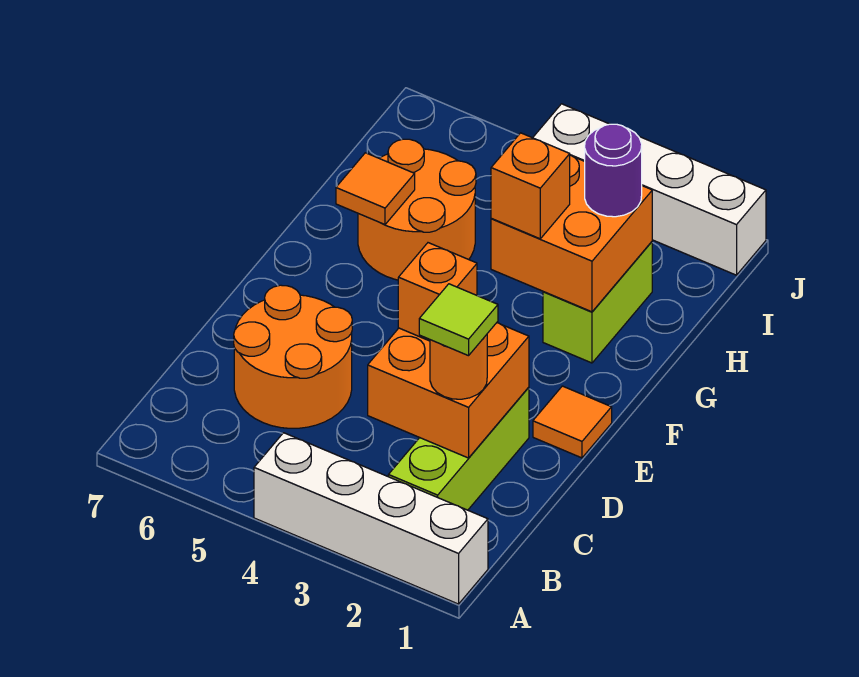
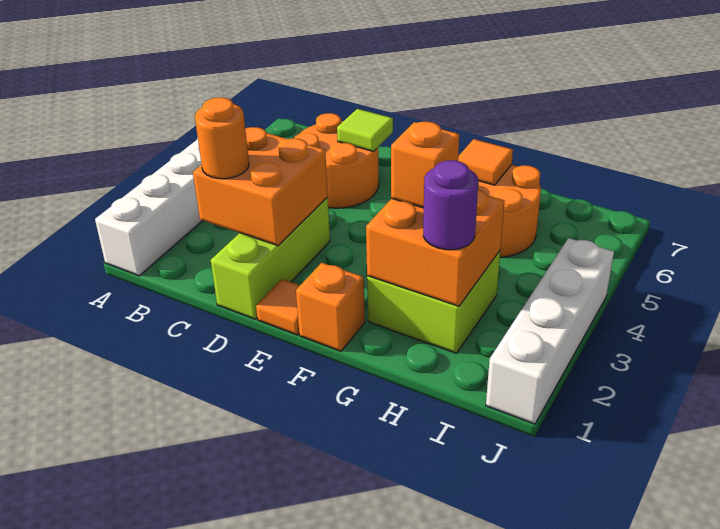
lime 1x3 brick [388,387,529,510] -> lime 1x3 brick turned to [211,198,330,319]
lime 1x1 tile [419,284,498,356] -> lime 1x1 tile moved to [337,109,393,151]
orange 1x1 brick [398,243,477,341] -> orange 1x1 brick moved to [296,263,365,351]
lime 1x2 brick [543,242,652,363] -> lime 2x2 brick [367,251,500,353]

